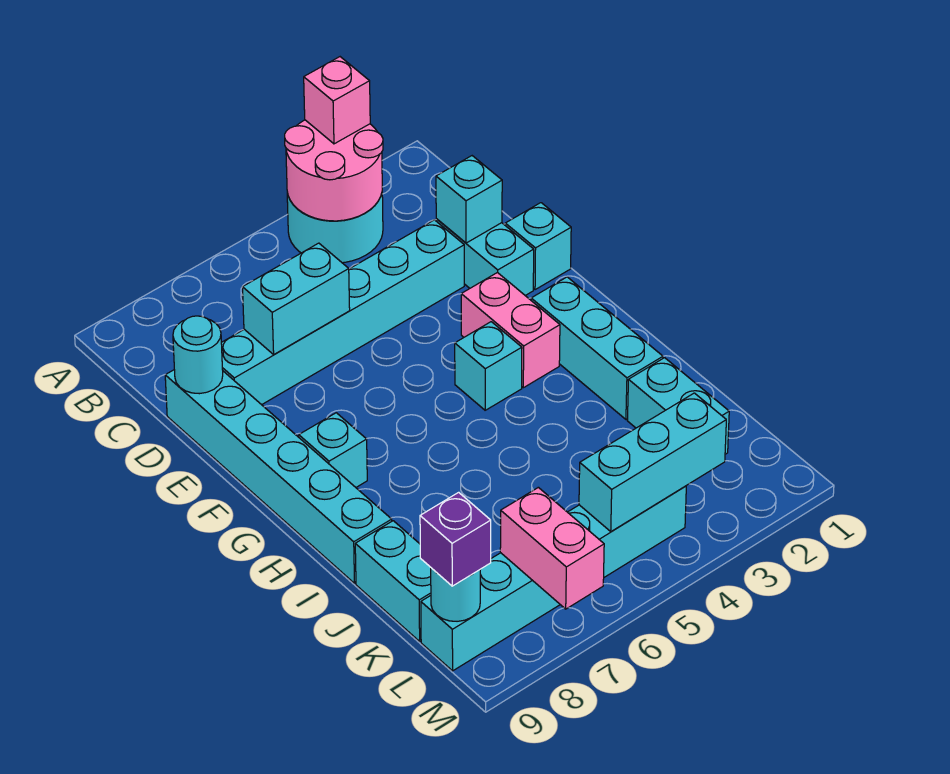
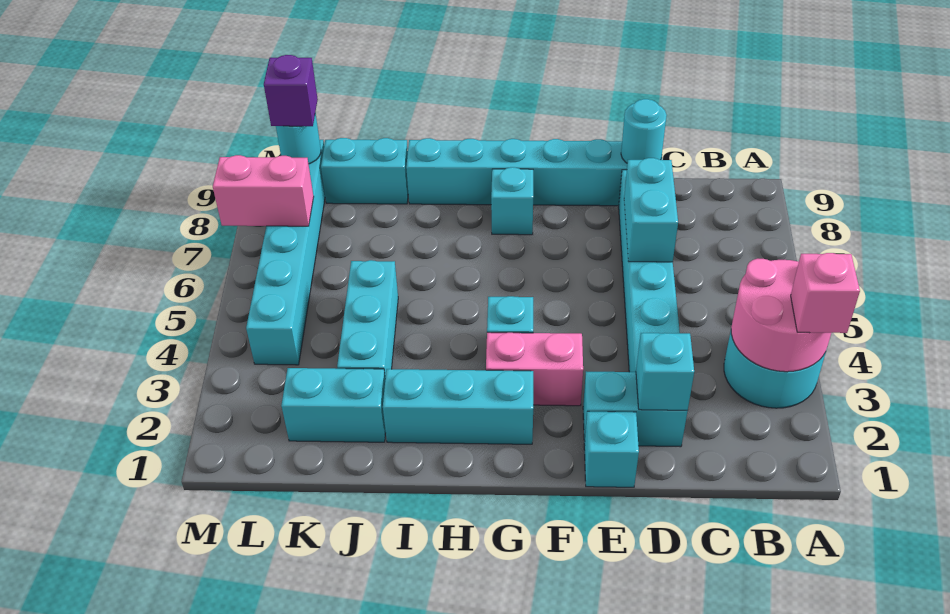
cyan 1x3 brick [579,393,726,532] -> cyan 1x3 brick moved to [337,260,398,378]

